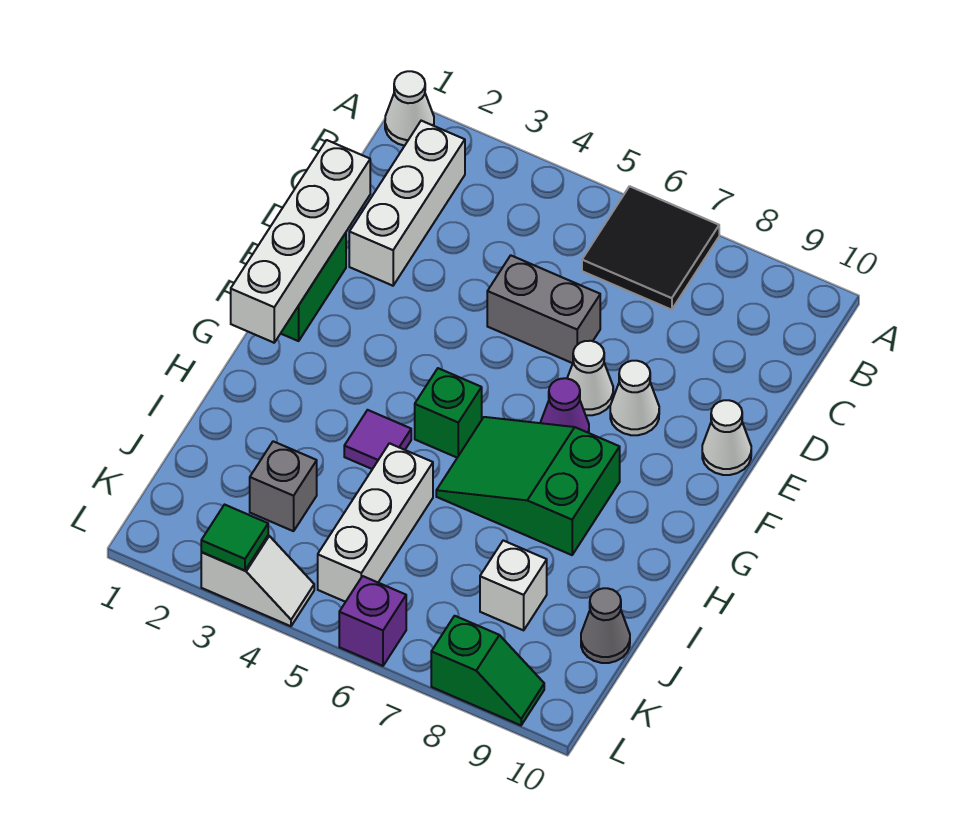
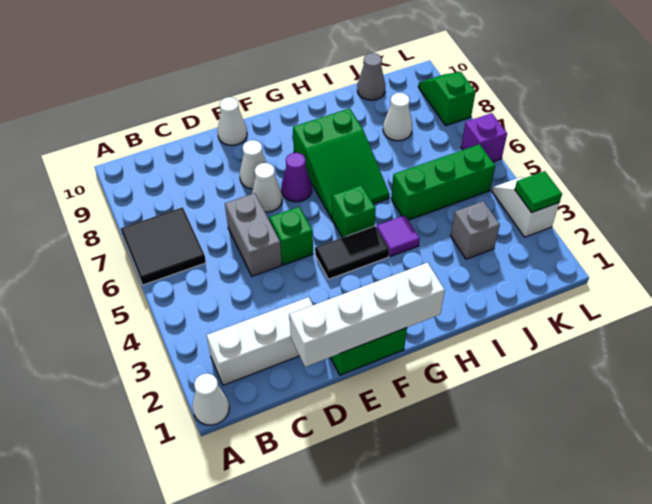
none -> green 1x1 brick [269,207,313,265]
none -> black 1x2 tile [315,226,389,279]
white 1x3 brick [318,443,433,602] -> green 1x3 brick [391,144,495,220]
white 1x1 brick [480,541,547,630] -> white 1x1 cone [383,93,412,141]

